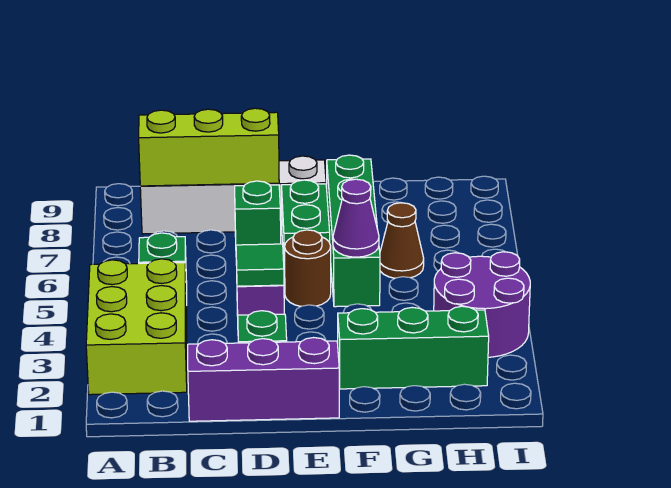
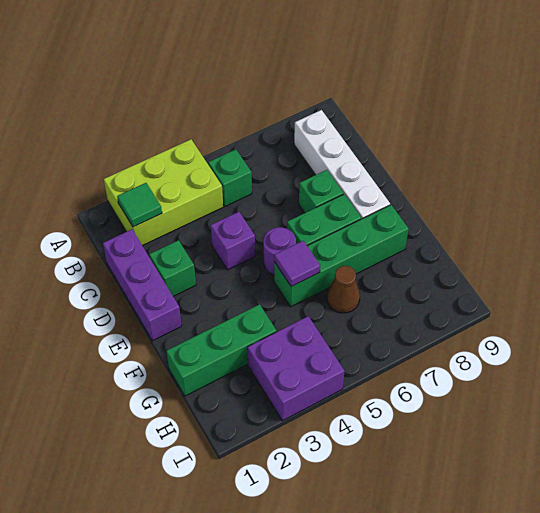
lime 1x3 brick [139,108,279,186] -> none
green 1x1 tile [236,244,284,286] -> green 1x1 tile moved to [117,183,162,227]
brown 1x1 round brick [285,230,331,306] -> purple 1x1 round brick [263,227,296,275]
green 1x3 brick [338,306,489,389] -> green 1x3 brick turned to [166,304,277,396]
purple 1x1 cone [333,179,379,257] -> purple 1x1 tile [274,241,320,287]
purple 2x2 round brick [434,252,530,357] -> purple 2x2 brick [247,316,345,421]

